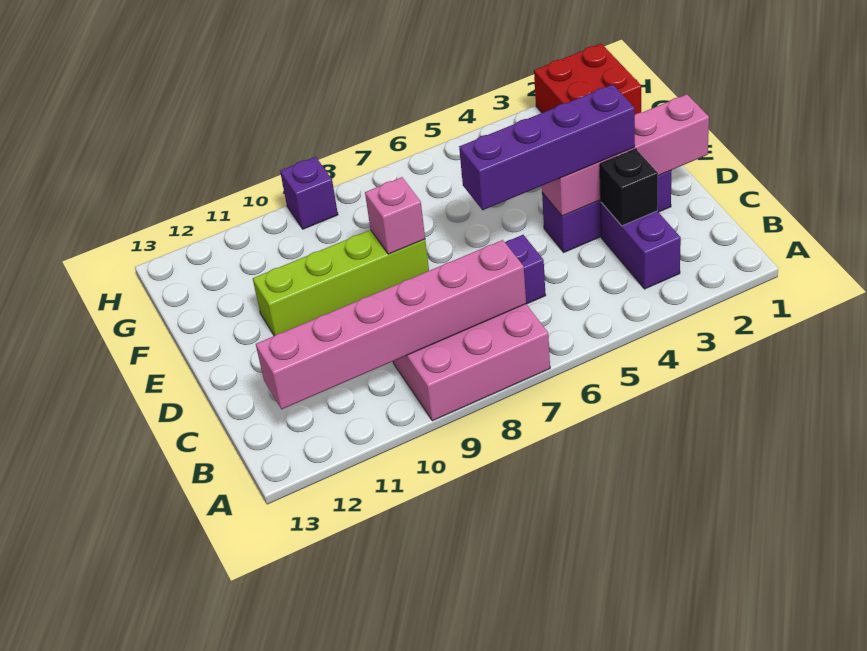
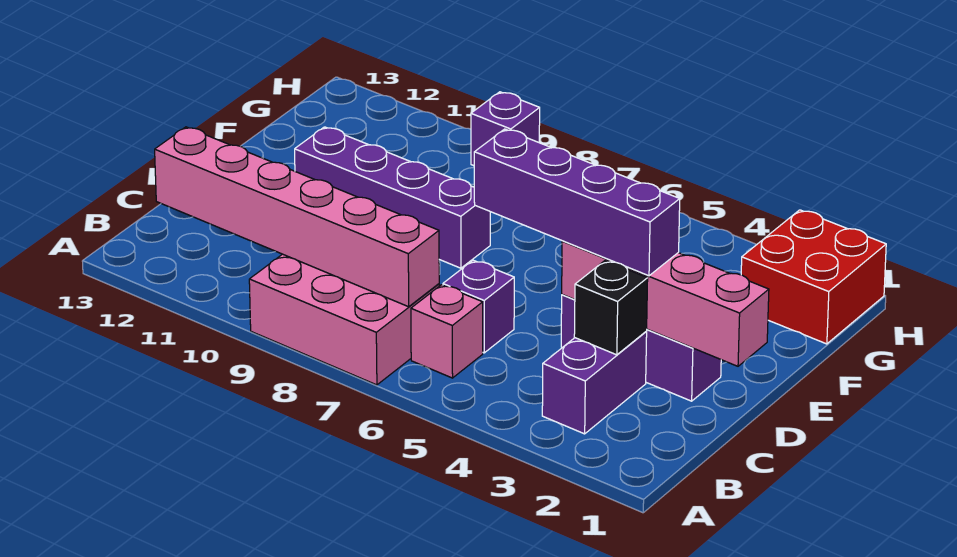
lime 1x4 brick [253,230,429,336] -> purple 1x4 brick [295,127,490,268]
pink 1x1 brick [365,177,425,254] -> pink 1x1 brick moved to [411,285,483,378]

